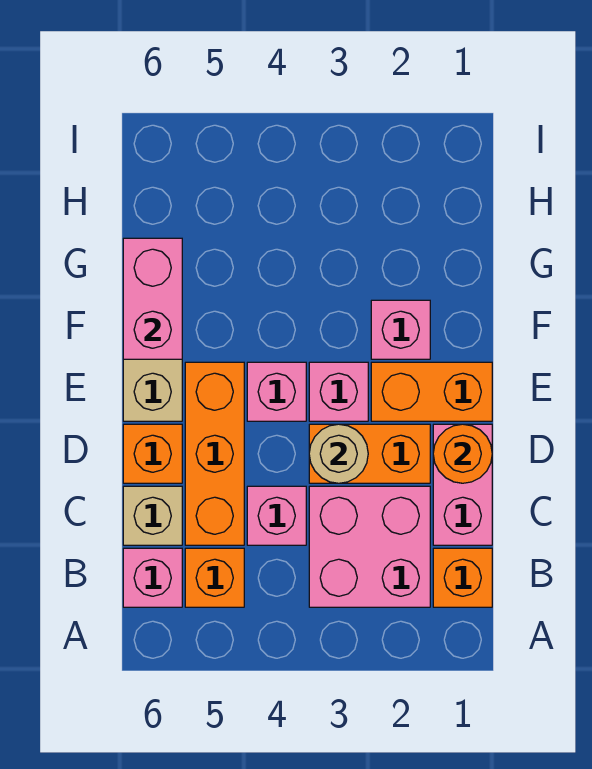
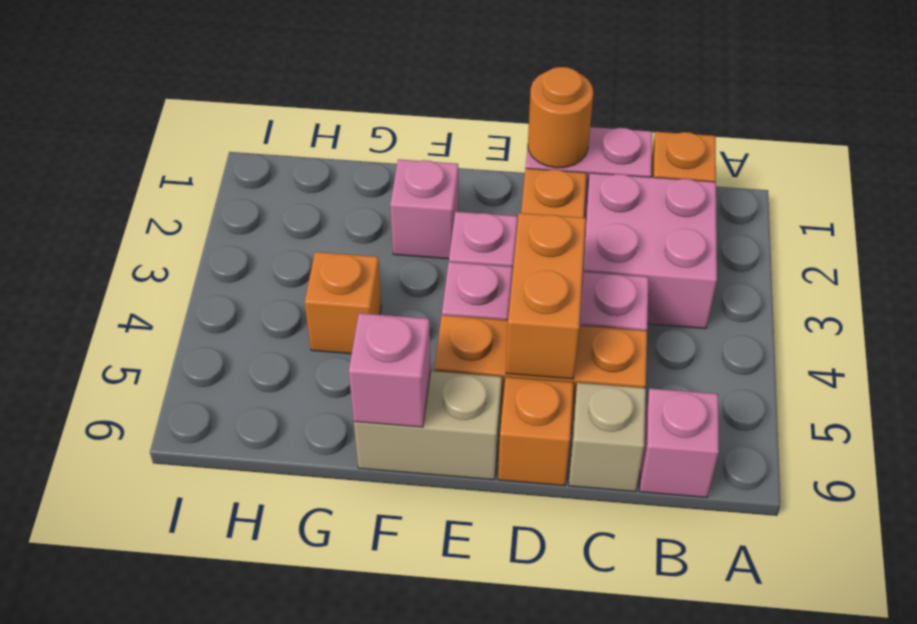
orange 1x1 brick [185,548,244,607] -> orange 1x1 brick moved to [305,252,382,354]
tan 1x1 round brick [309,424,368,483] -> none
orange 1x2 brick [371,362,492,421] -> orange 1x2 brick moved to [506,213,586,379]
pink 1x2 brick [123,238,182,359] -> pink 1x1 brick [349,313,431,427]

